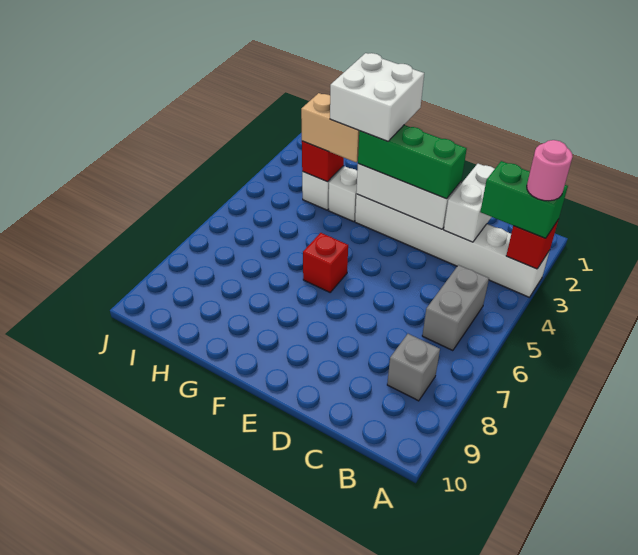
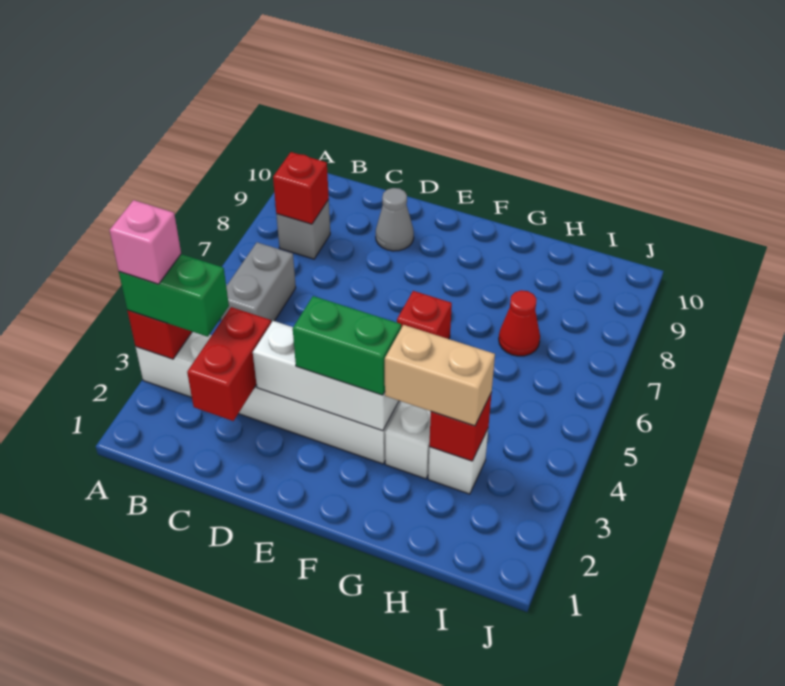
pink 1x1 round brick [527,140,573,201] -> pink 1x1 brick [109,200,181,284]
none -> red 1x1 brick [273,152,329,224]
white 1x2 brick [444,164,494,242] -> red 1x2 brick [187,307,271,421]
green 1x3 brick [358,125,467,199] -> green 1x2 brick [293,296,401,395]
none -> grey 1x1 cone [376,188,414,251]
white 2x2 brick [330,53,424,141] -> none
none -> red 1x1 cone [499,290,540,356]

